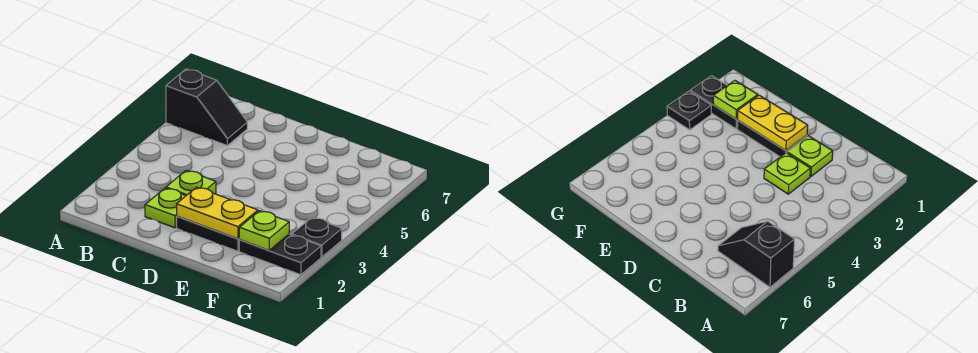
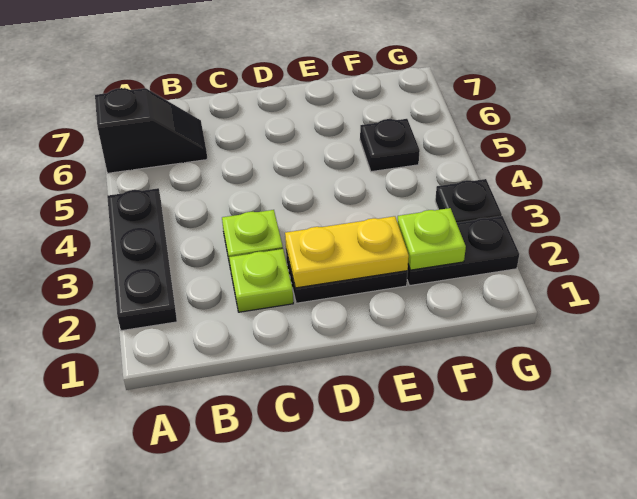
none -> black 1x3 plate [107,188,177,331]
none -> black 1x1 plate [360,119,420,172]

